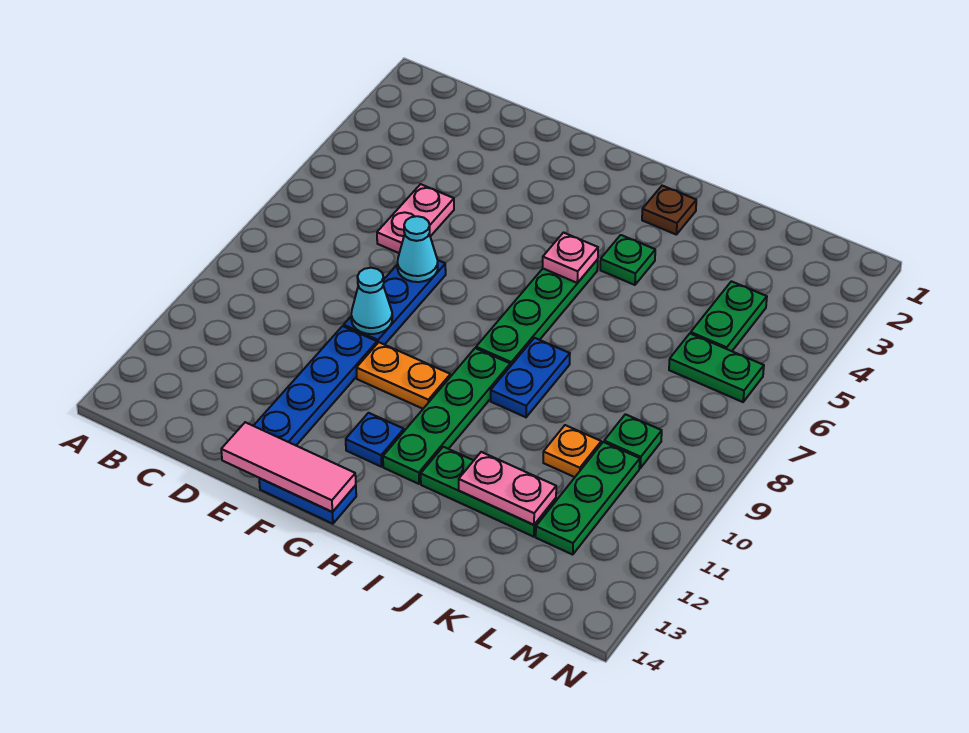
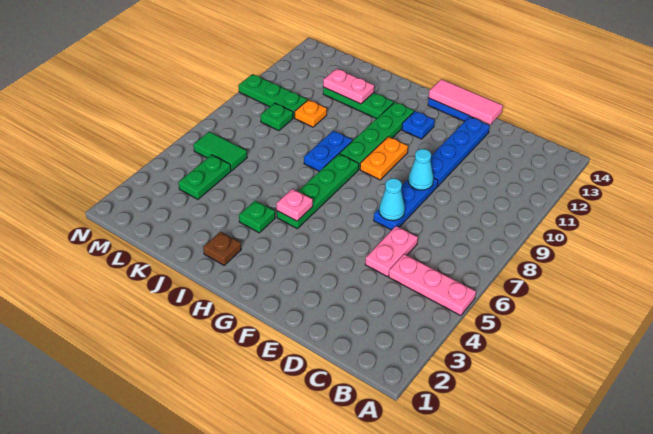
none -> pink 1x3 plate [389,254,476,316]
orange 1x2 plate [356,342,450,409] -> orange 1x2 plate turned to [360,137,408,180]
green 1x2 plate [669,333,764,402] -> green 1x2 tile [193,132,247,171]
green 1x3 plate [536,442,640,555] -> green 1x3 plate turned to [238,74,307,118]

